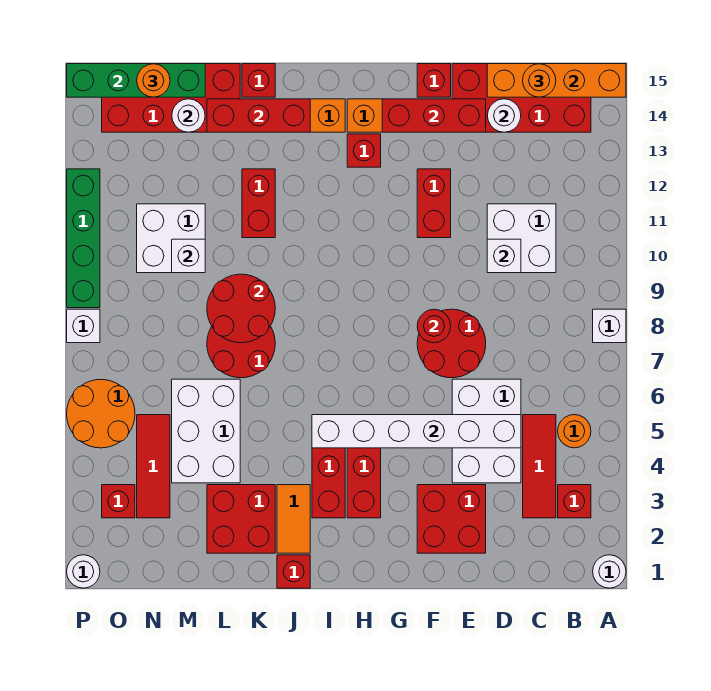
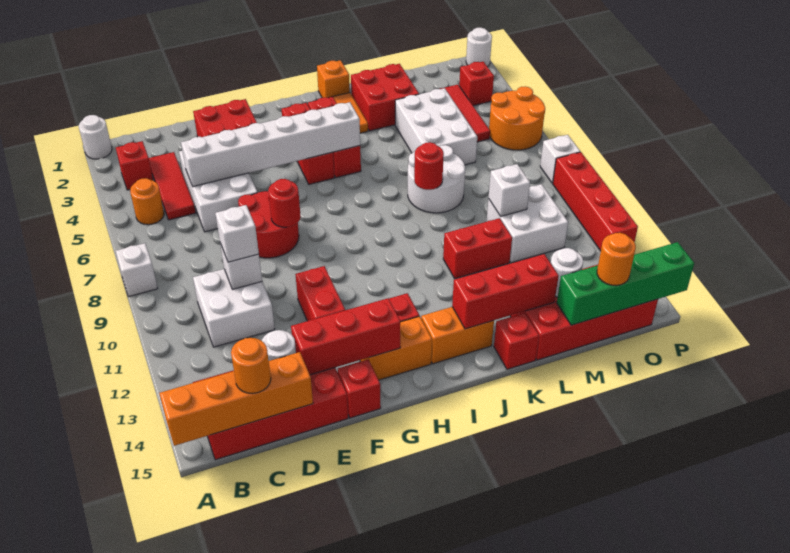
none -> white 1x1 brick [215,205,259,262]
red 1x1 brick [277,555,310,588] -> orange 1x1 brick [317,60,350,98]
red 2x2 round brick [207,326,275,378] -> white 2x2 round brick [408,145,465,213]
red 2x2 round brick [207,274,275,343] -> red 1x1 round brick [414,142,444,190]
red 1x2 brick [242,169,275,238] -> red 1x2 brick turned to [443,218,512,279]
green 1x4 brick [67,169,100,308] -> red 1x4 brick [553,152,638,251]

